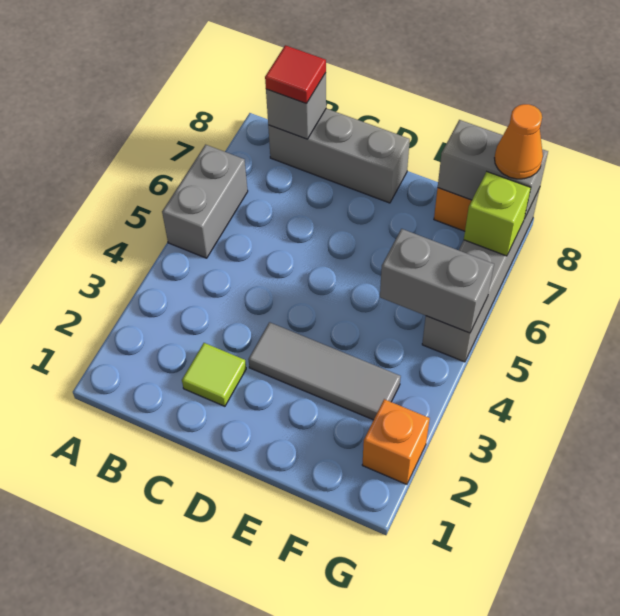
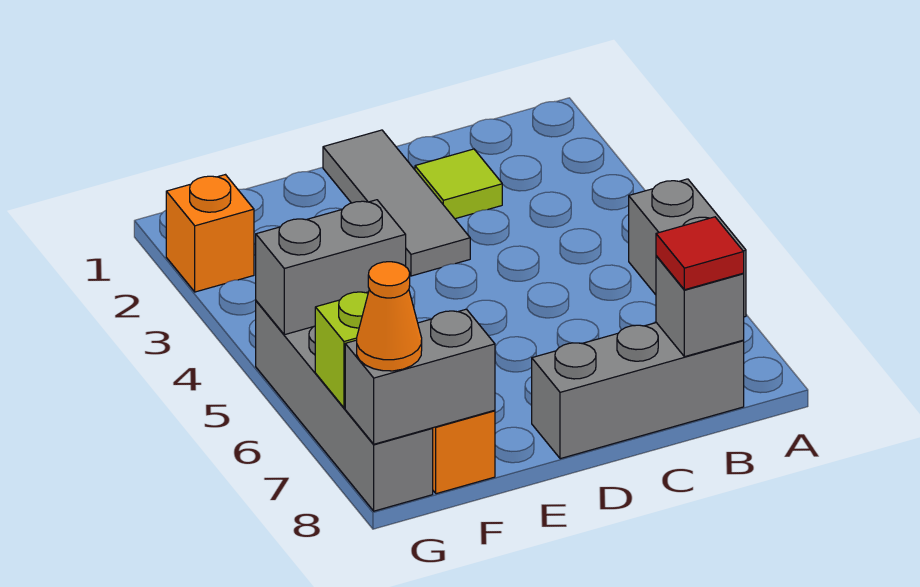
grey 1x3 tile [248,322,401,420] -> grey 1x3 tile turned to [323,130,470,276]

